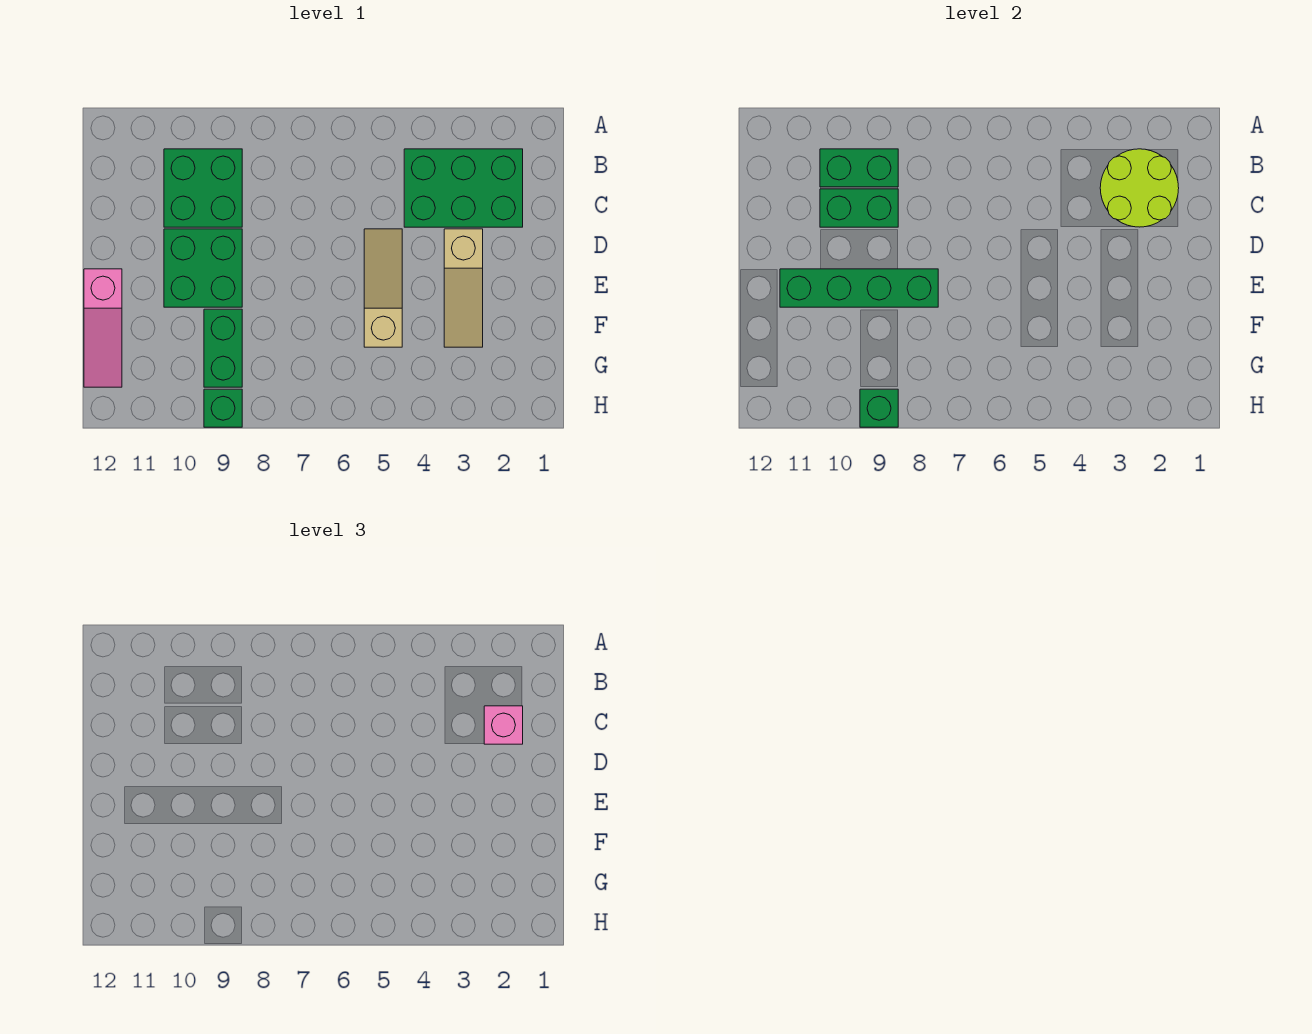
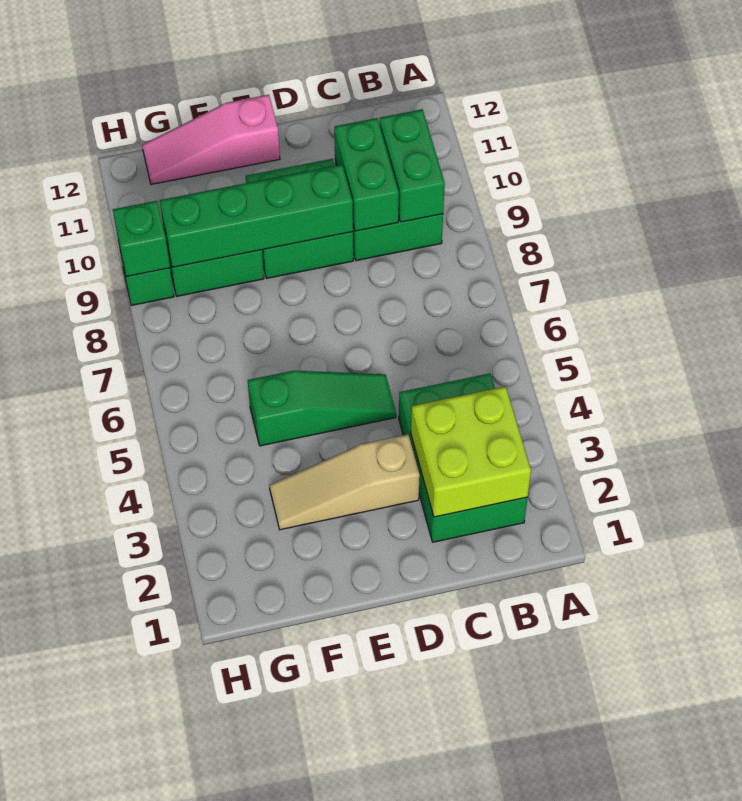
lime 2x2 round brick [1100,149,1179,227] -> lime 2x2 brick [411,386,531,517]
pink 1x1 brick [484,706,523,744] -> none
tan 1x3 slope [364,229,402,347] -> green 1x3 slope [248,371,396,446]
green 1x4 brick [780,269,938,307] -> green 1x4 brick turned to [160,165,353,267]

